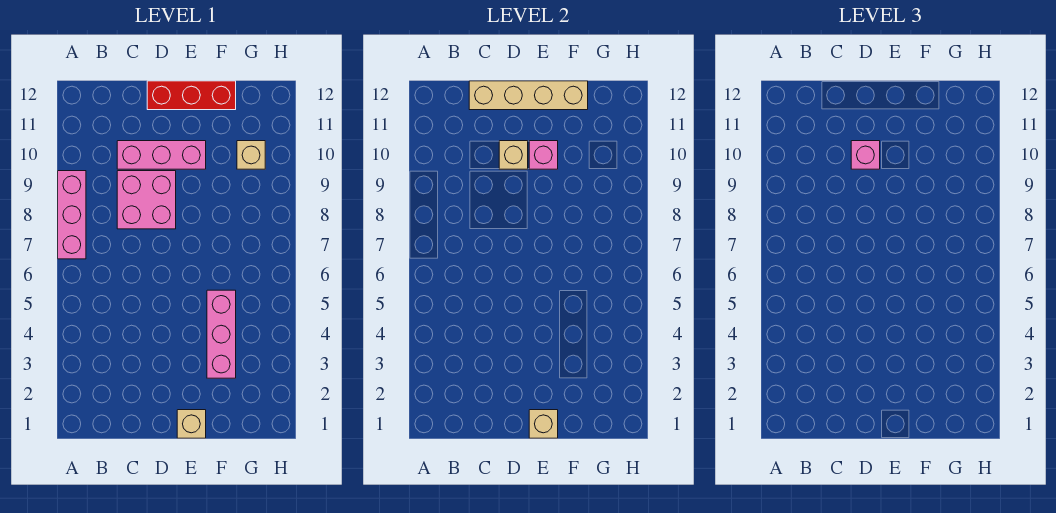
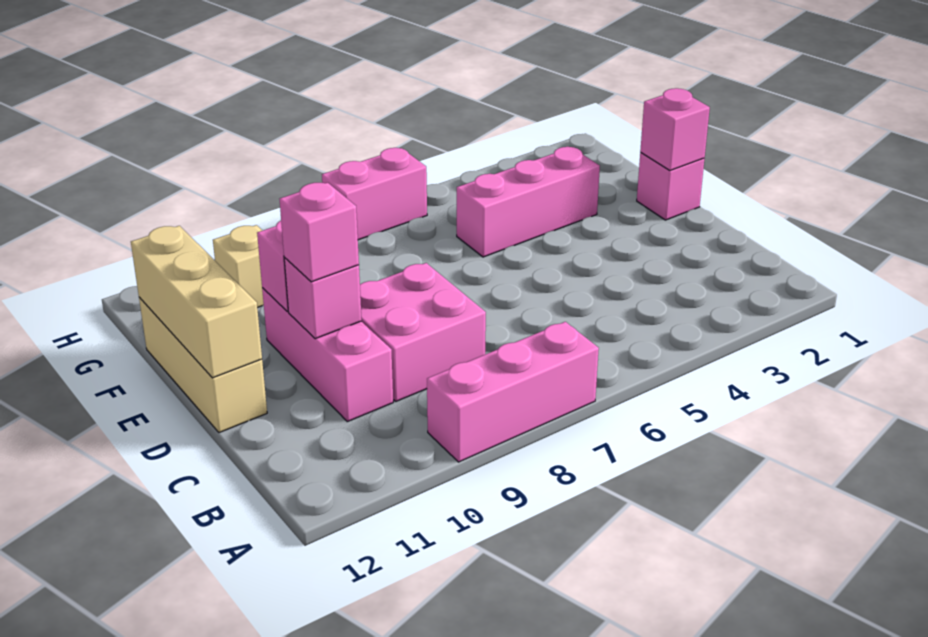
tan 1x4 brick [469,81,588,110] -> tan 1x3 brick [131,226,262,378]
tan 1x1 brick [499,141,528,169] -> pink 1x1 brick [284,257,362,339]
red 1x3 brick [147,81,236,110] -> tan 1x3 brick [139,297,267,433]
tan 1x1 brick [177,410,206,438] -> pink 1x1 brick [637,153,704,220]
tan 1x1 brick [529,410,558,438] -> pink 1x1 brick [640,88,710,170]
none -> pink 1x2 brick [322,148,427,240]

